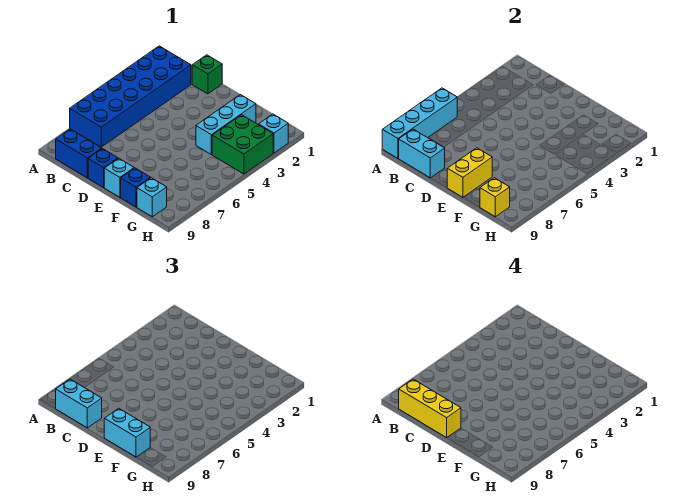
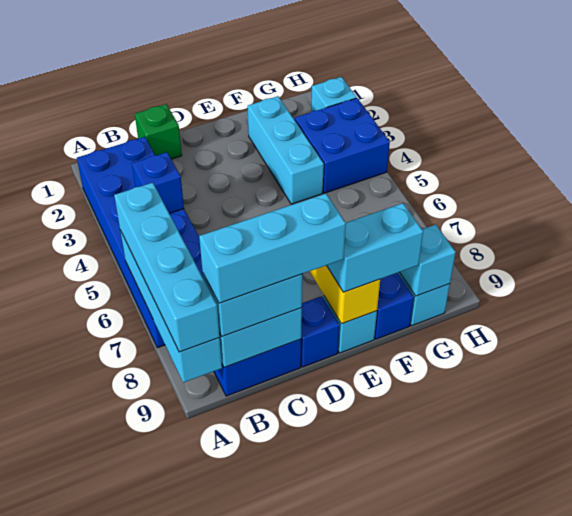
none -> cyan 1x4 brick [114,183,220,352]
none -> blue 1x1 brick [132,152,184,213]
yellow 1x3 brick [399,379,461,438] -> cyan 1x3 brick [199,193,346,303]
green 2x2 brick [212,115,273,174] -> blue 2x2 brick [295,98,390,193]
yellow 1x1 brick [480,178,510,217] -> cyan 1x1 brick [400,224,456,296]

